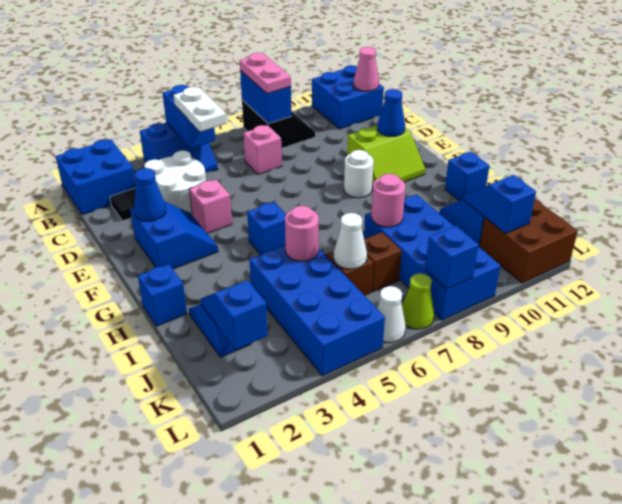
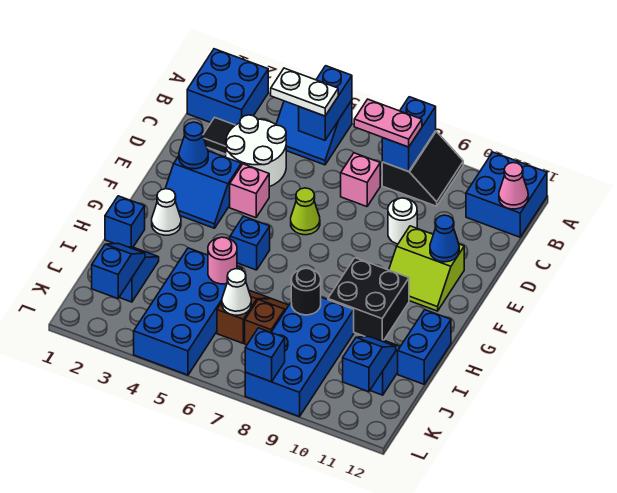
pink 1x2 plate [240,53,291,93] -> pink 1x2 plate turned to [354,99,422,147]
white 1x2 plate [173,87,227,132] -> white 1x2 plate turned to [271,68,338,116]
blue 2x2 slope [130,201,218,269] -> blue 2x2 slope turned to [165,151,241,228]
white 1x1 round brick [344,150,374,198] -> white 1x1 round brick moved to [388,198,417,244]
none -> black 2x2 brick [328,258,409,340]
blue 1x1 brick [445,152,489,201] -> blue 1x2 brick [398,310,451,384]
pink 1x1 round brick [371,174,406,227] -> black 1x1 round brick [291,268,321,315]
brown 2x2 brick [479,199,578,283] -> none
white 1x1 cone [377,286,406,342] -> white 1x1 cone moved to [152,189,181,235]
lime 1x1 cone [402,273,434,329] -> lime 1x1 cone moved to [291,188,320,235]

